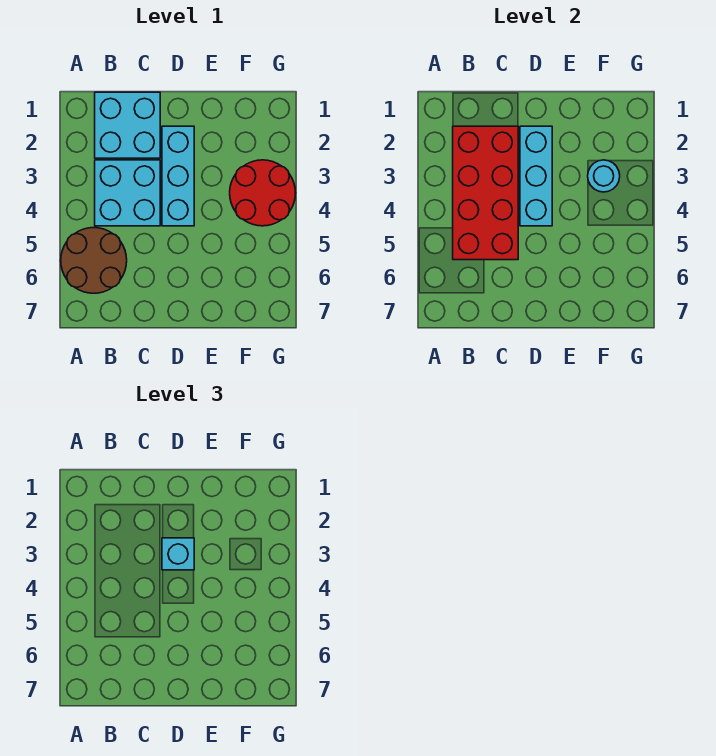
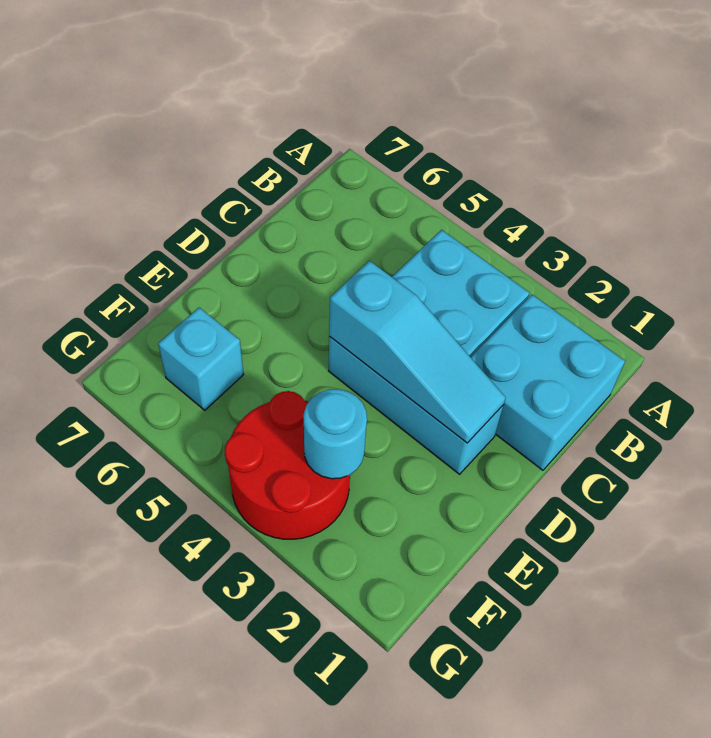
brown 2x2 round brick [61,228,127,293] -> none
red 2x4 brick [453,126,518,260] -> none
cyan 1x3 brick [520,126,552,226] -> cyan 1x3 slope [329,261,506,443]
cyan 1x1 brick [162,538,194,570] -> cyan 1x1 brick moved to [158,308,243,410]

